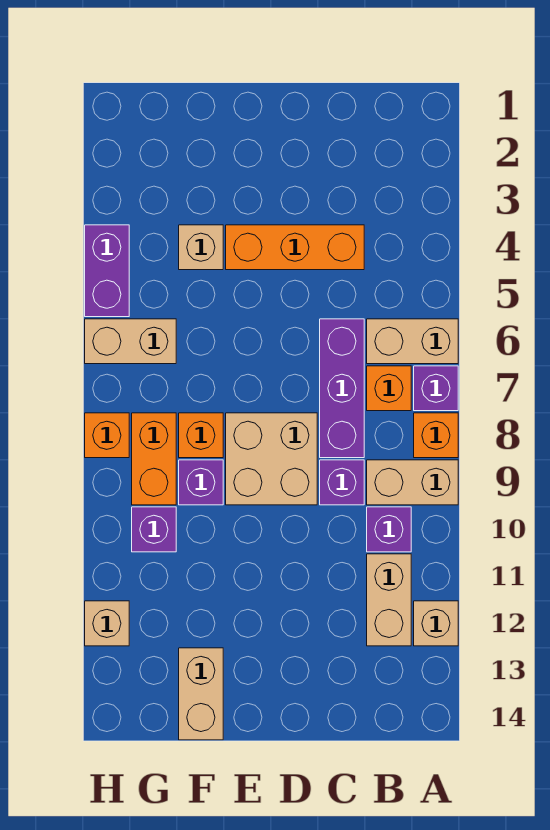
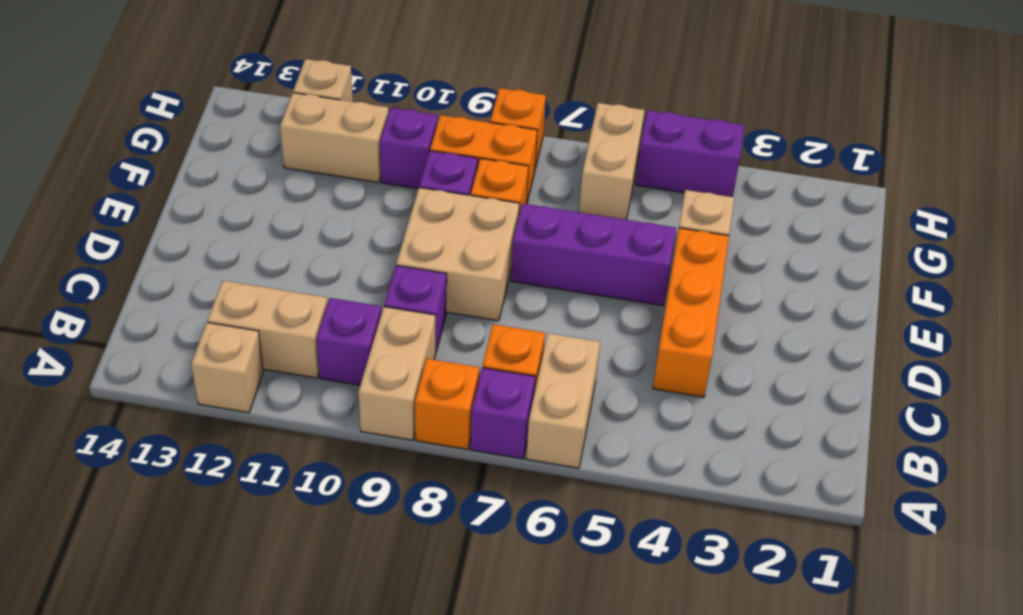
purple 1x3 brick [320,319,364,458] -> purple 1x3 brick moved to [511,204,676,306]
tan 1x2 brick [179,648,223,740] -> tan 1x2 brick moved to [280,93,388,183]

